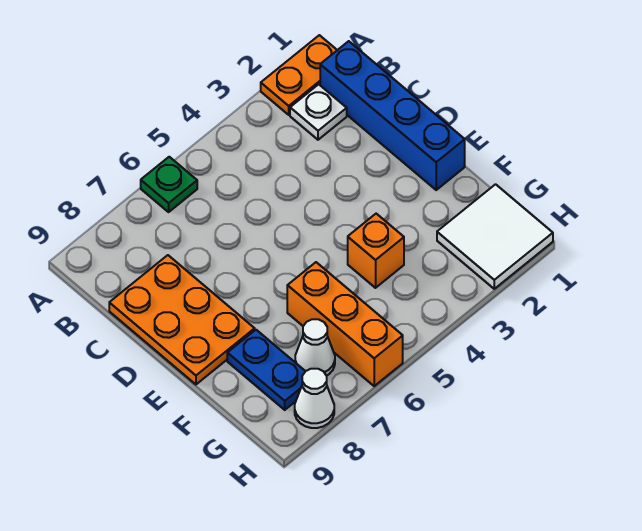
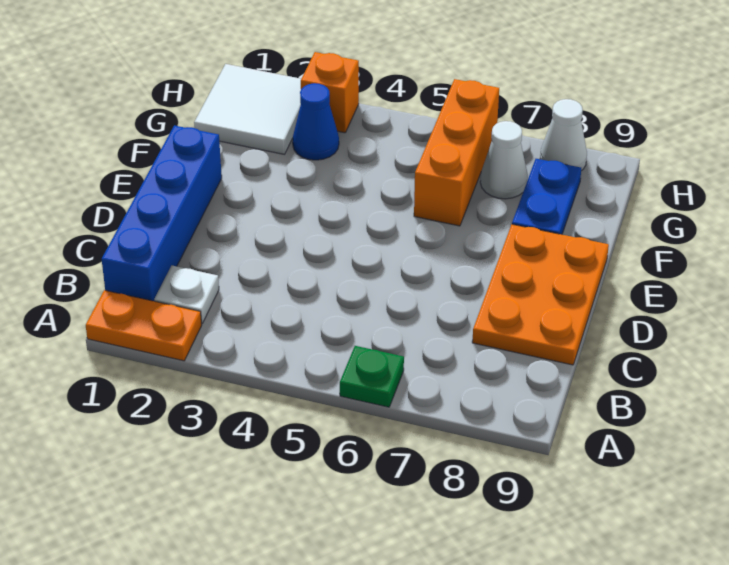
orange 1x1 brick [348,214,404,288] -> orange 1x1 brick moved to [301,52,359,133]
none -> blue 1x1 cone [293,83,339,160]

